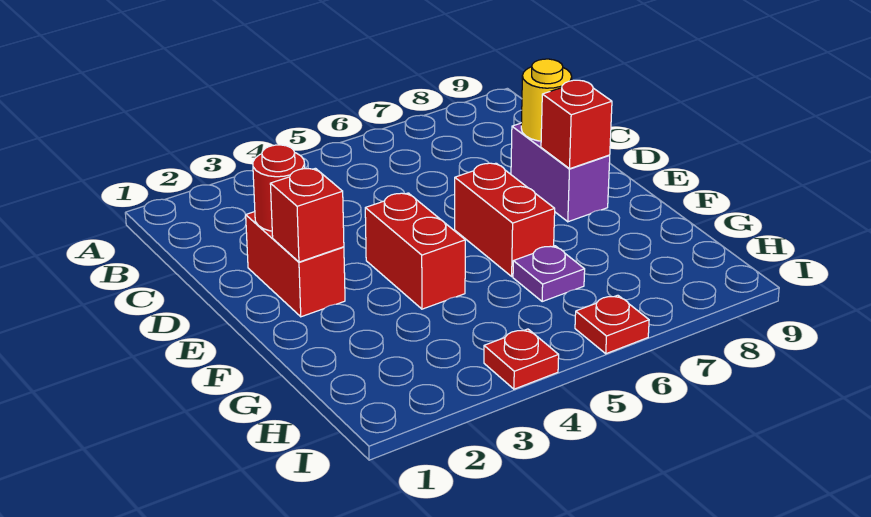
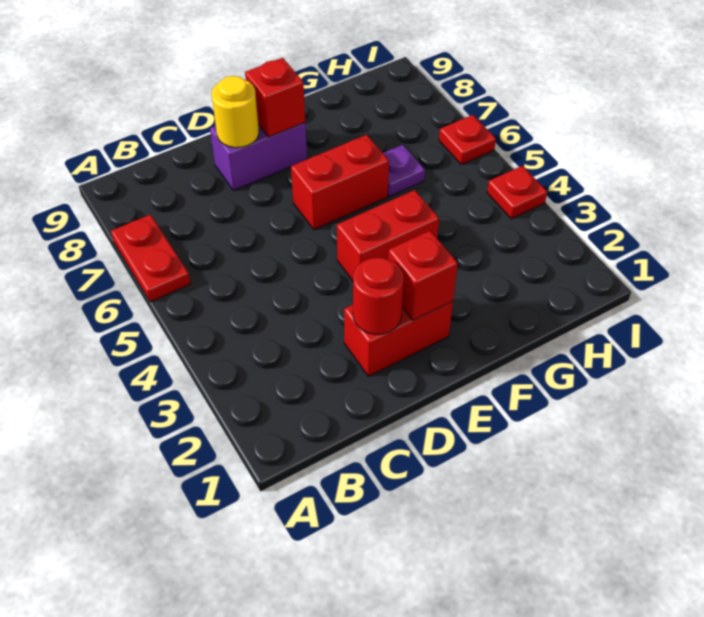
none -> red 1x2 plate [111,215,191,302]

